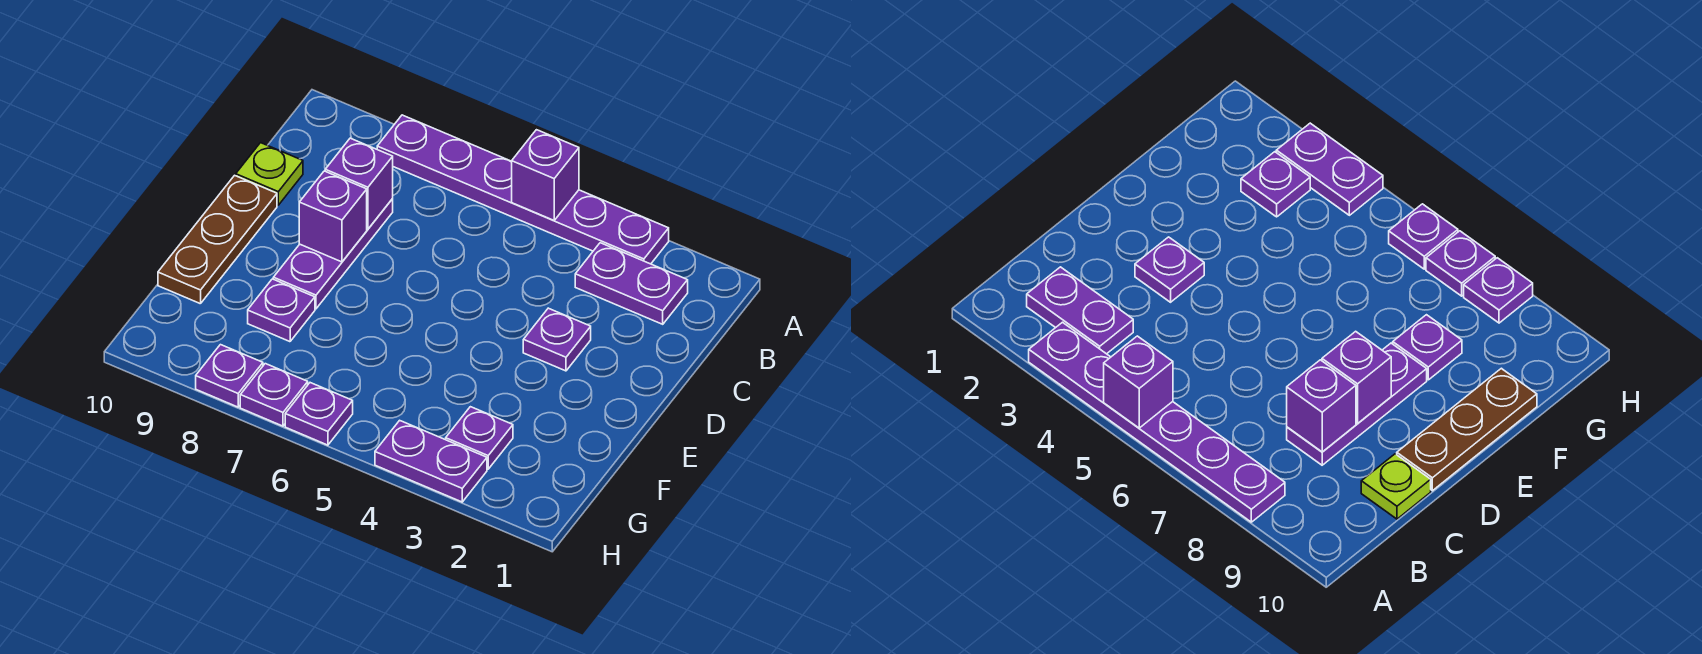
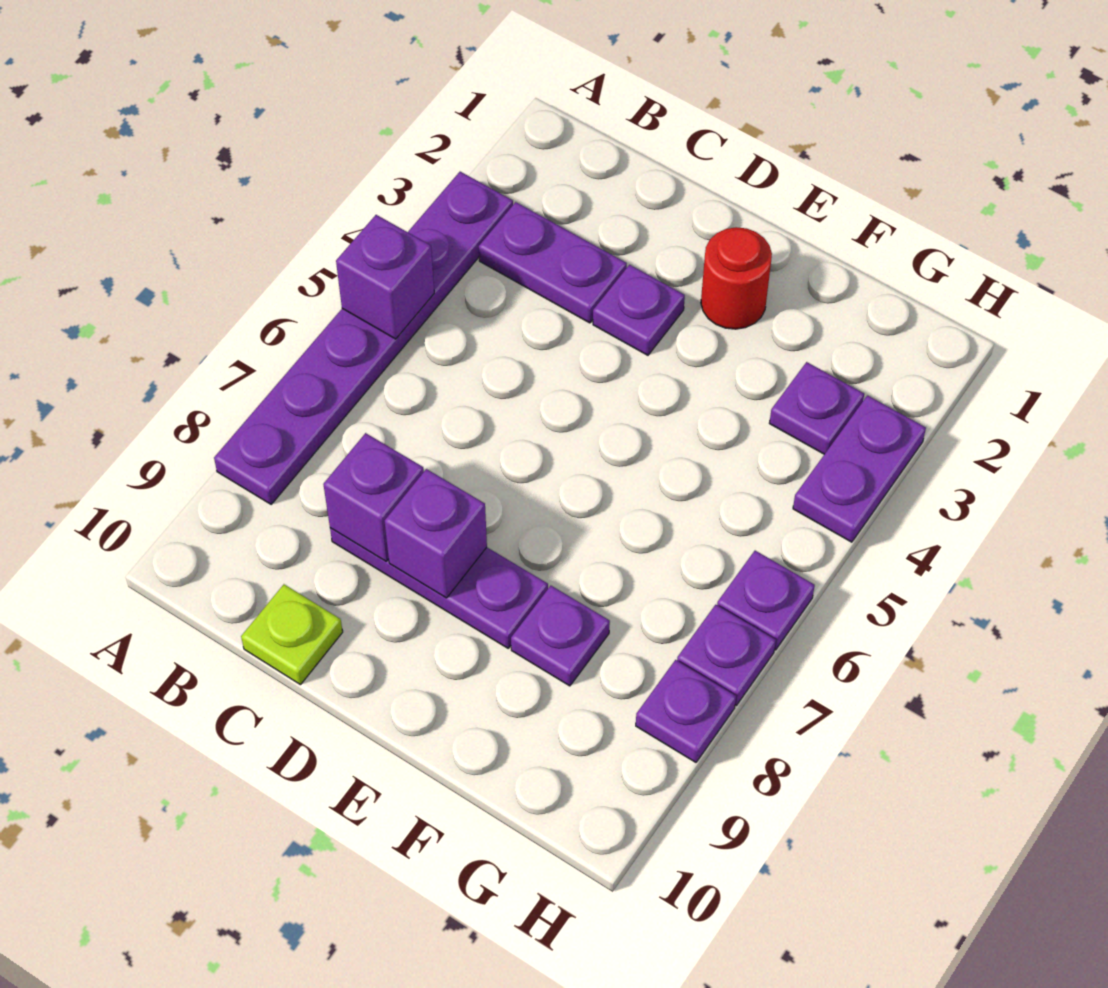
purple 1x2 plate [575,243,688,324] -> purple 1x2 plate turned to [479,202,627,323]
brown 1x3 plate [158,175,277,304] -> none
none -> red 1x1 round brick [701,227,772,329]

